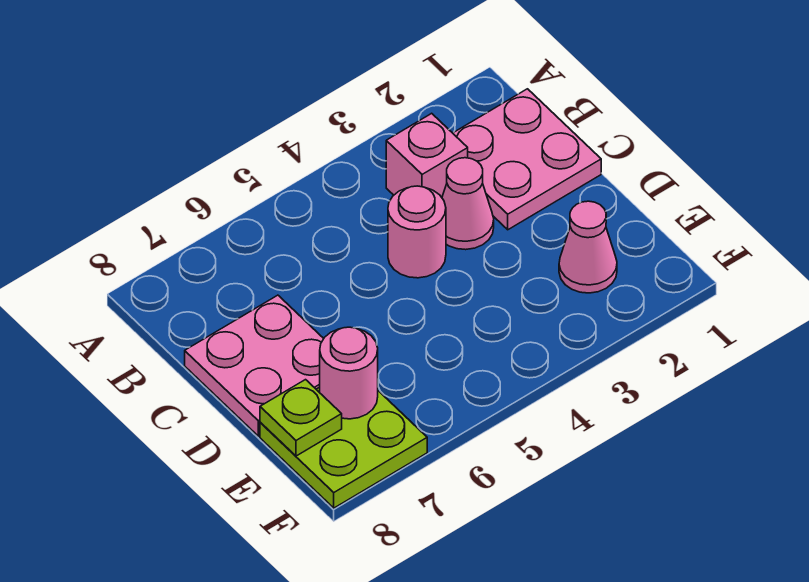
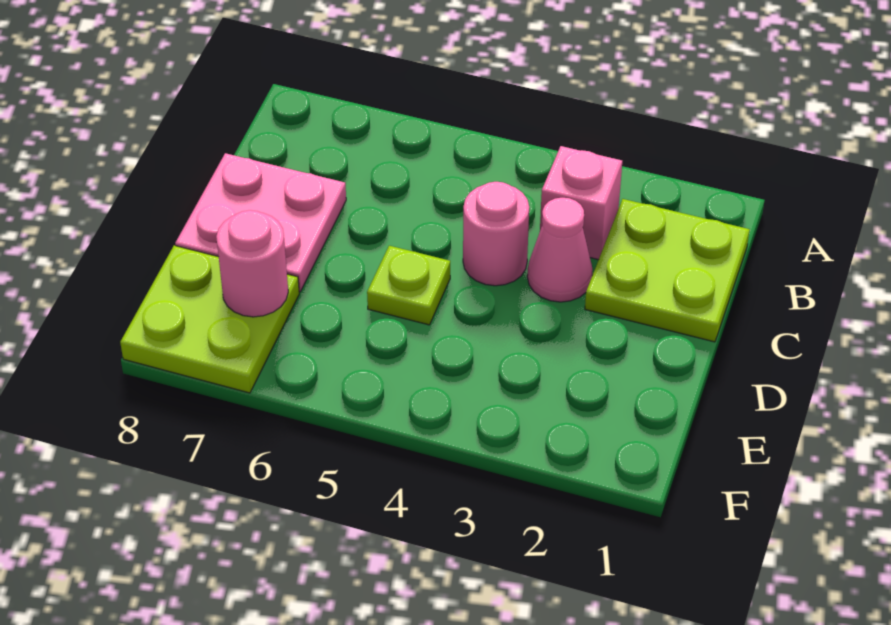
pink 2x2 plate [453,89,601,230] -> lime 2x2 plate [585,199,750,342]
pink 1x1 cone [559,201,617,293] -> none
lime 1x1 plate [260,380,342,456] -> lime 1x1 plate moved to [367,246,450,325]

